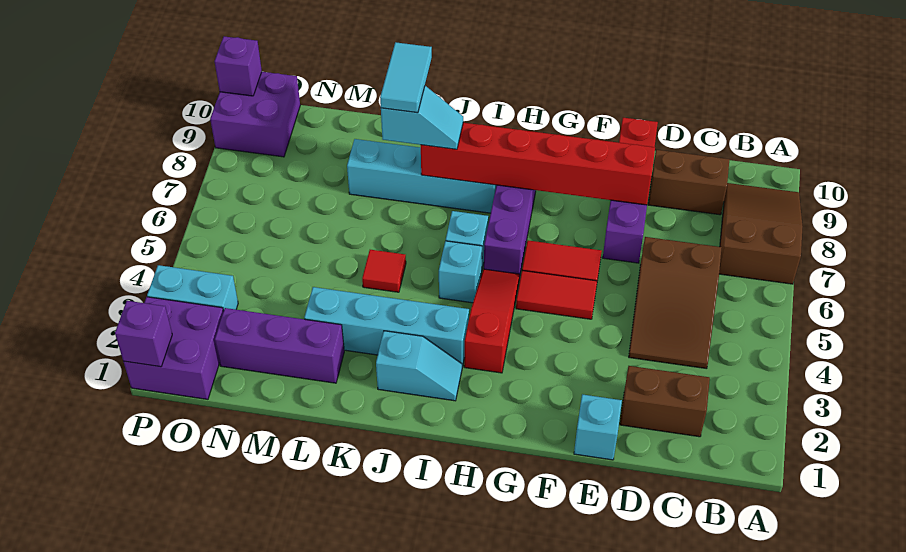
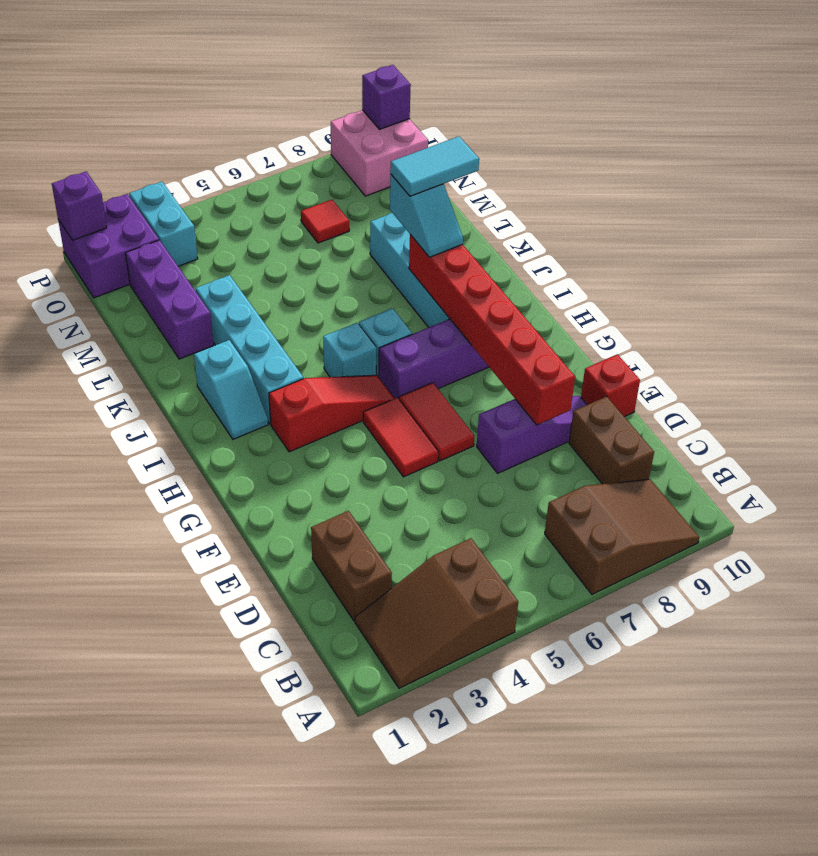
brown 2x3 slope [629,237,722,369] -> brown 2x3 slope moved to [355,538,518,688]
cyan 1x1 brick [574,394,622,460] -> none
red 1x1 tile [362,250,406,292] -> red 1x1 tile moved to [301,200,349,243]
purple 2x2 brick [210,72,300,157] -> pink 2x2 brick [331,110,428,196]

